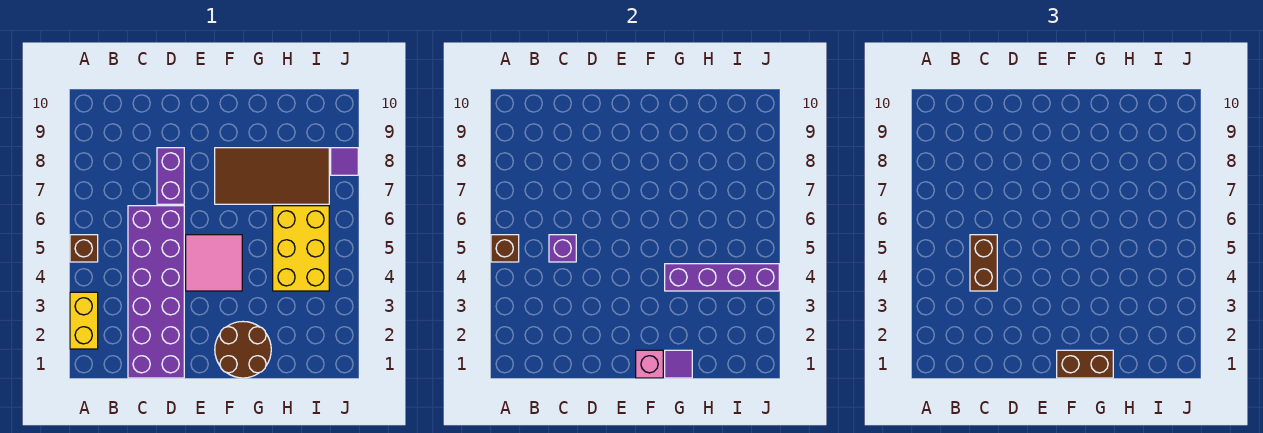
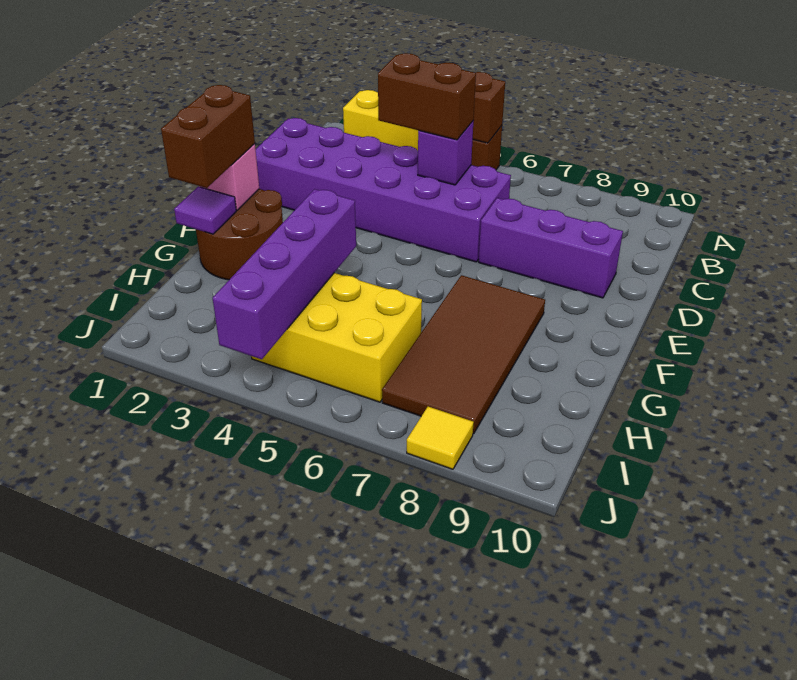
purple 1x2 brick [157,148,184,204] -> purple 1x3 brick [479,198,623,298]
pink 2x2 tile [186,235,242,291] -> none
purple 1x1 tile [331,148,358,175] -> yellow 1x1 tile [407,407,474,469]

